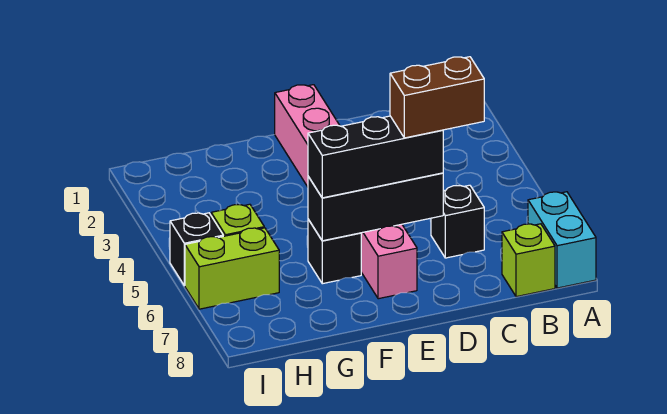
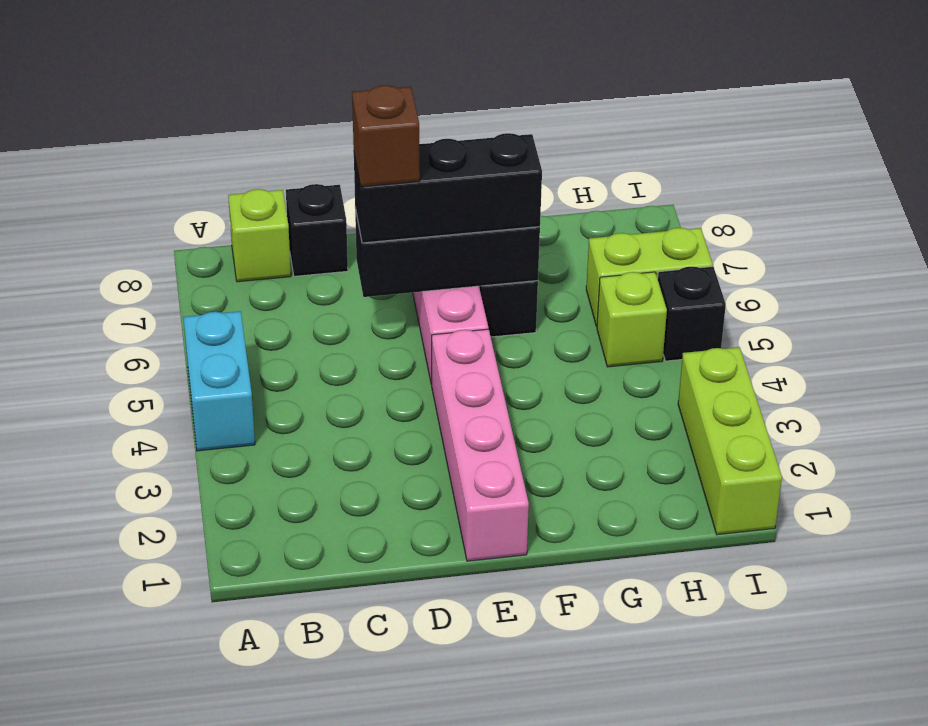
cyan 1x2 brick [528,192,596,288] -> cyan 1x2 brick moved to [183,311,255,451]
black 1x1 brick [431,185,484,258] -> black 1x1 brick moved to [286,184,348,276]
brown 1x2 brick [390,57,484,138] -> brown 1x1 brick [352,85,420,187]
none -> lime 1x3 brick [678,347,782,535]

